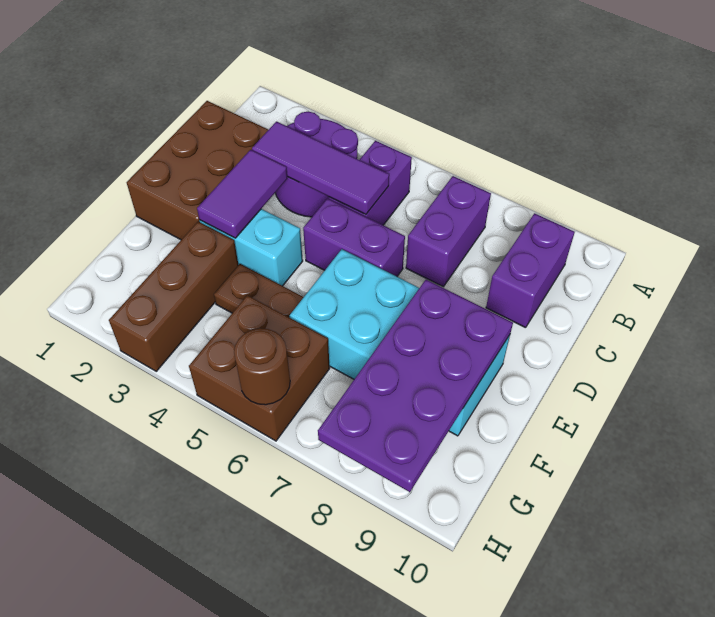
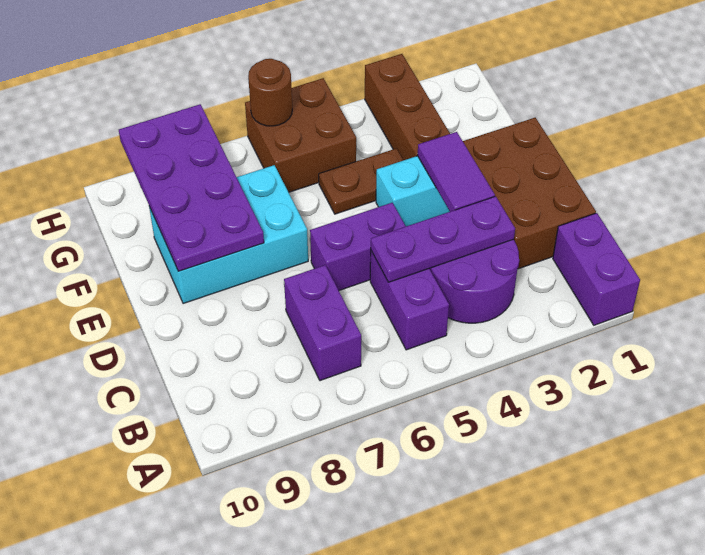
purple 1x2 brick [486,213,575,328] -> purple 1x2 brick moved to [553,213,640,325]
purple 1x3 tile [252,122,389,215] -> purple 1x3 plate [371,196,515,282]
cyan 2x4 brick [290,249,510,436] -> cyan 2x3 brick [149,165,308,304]

